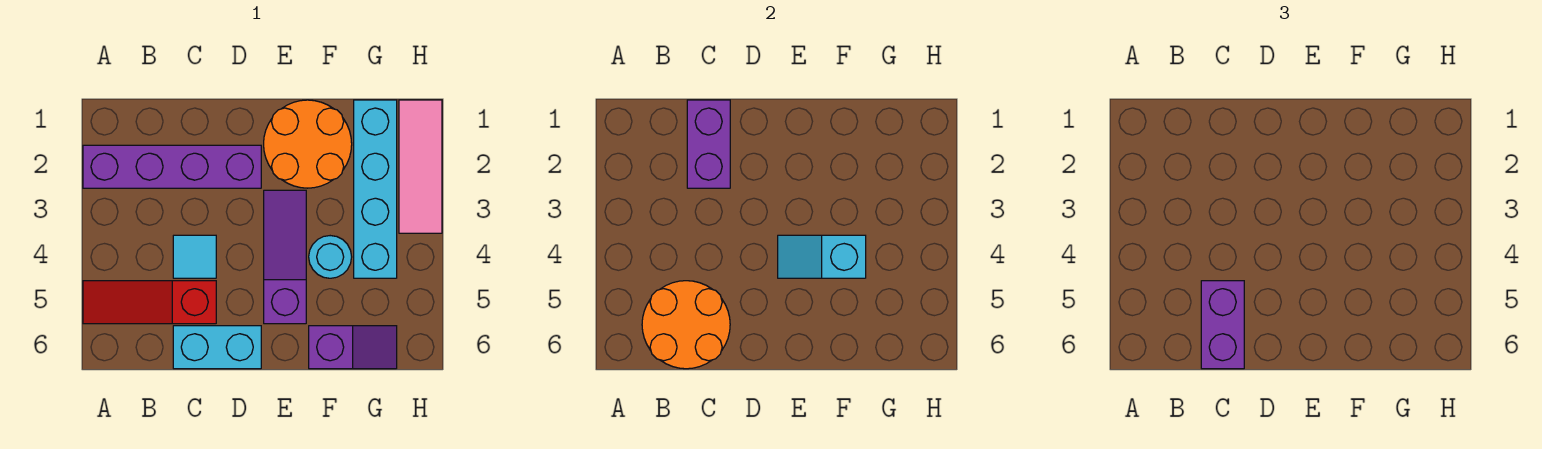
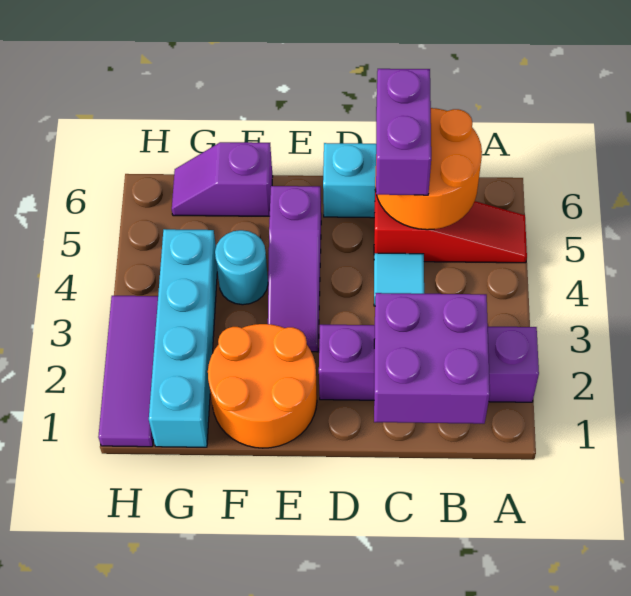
purple 1x2 brick [687,100,730,188] -> purple 2x2 brick [374,293,490,424]
cyan 1x2 slope [778,235,866,278] -> none
pink 1x3 tile [399,100,442,233] -> purple 1x3 tile [98,296,158,447]

